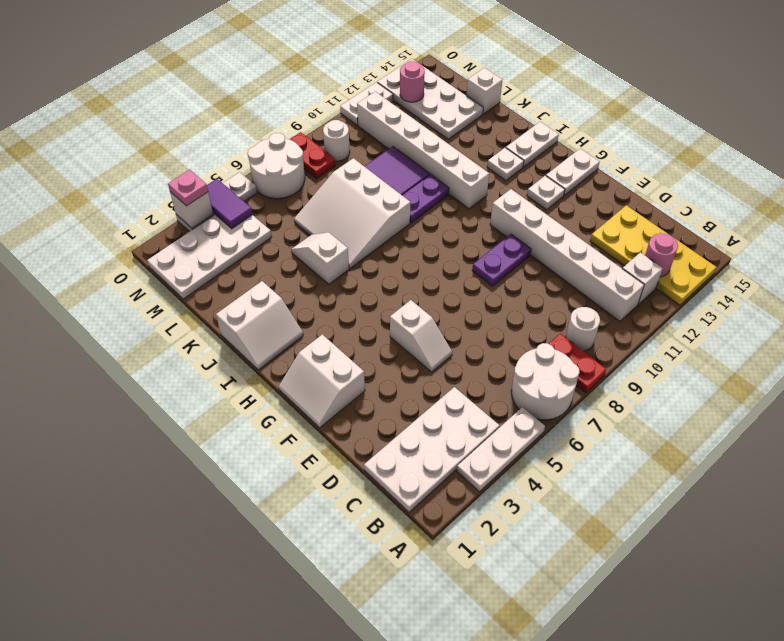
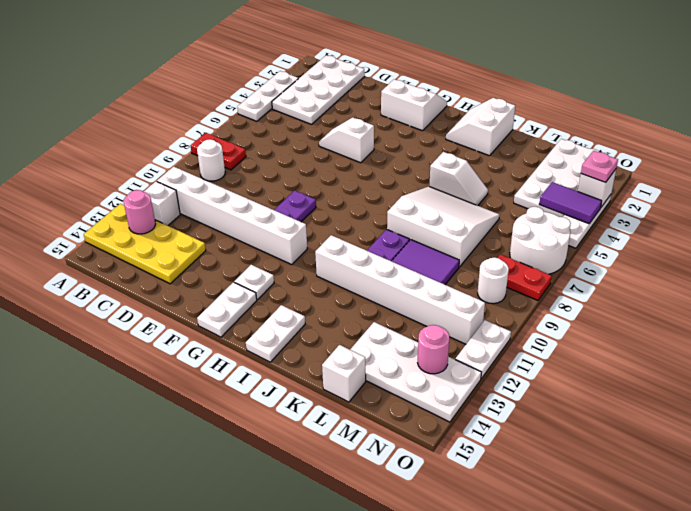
white 2x2 round brick [511,343,579,420] -> none
white 1x1 plate [487,148,524,181] -> none

